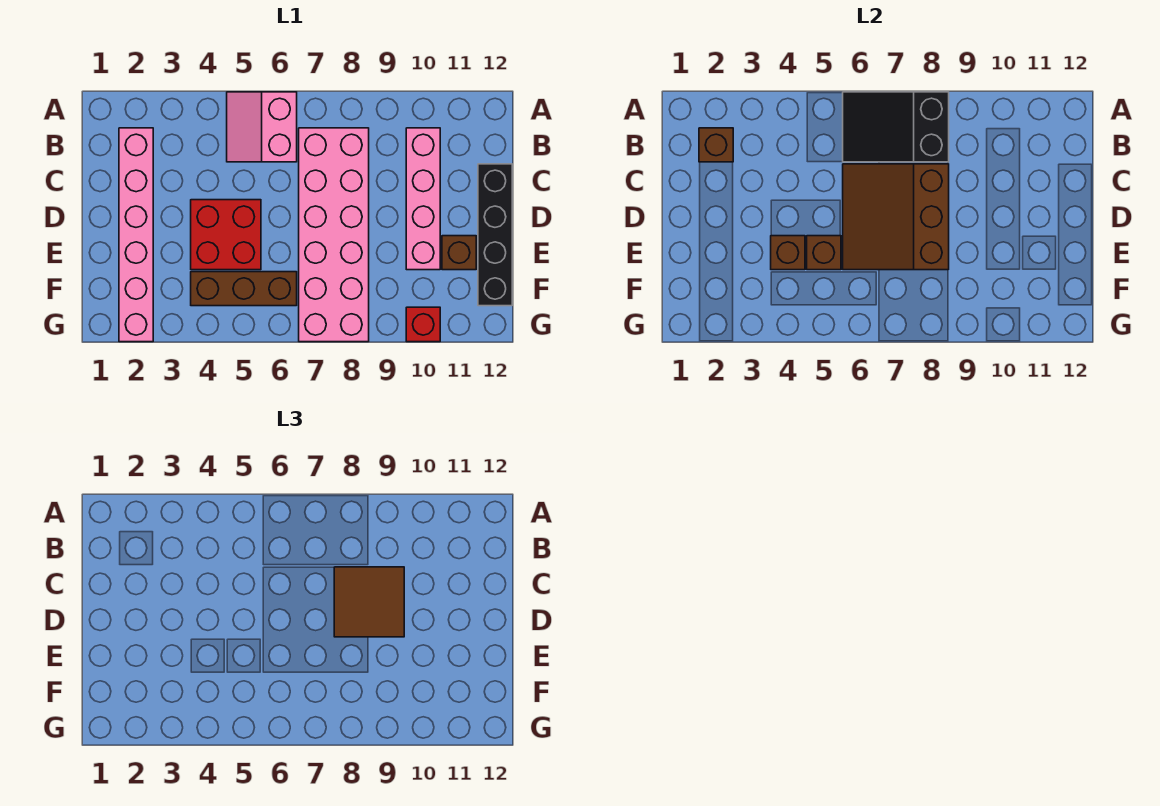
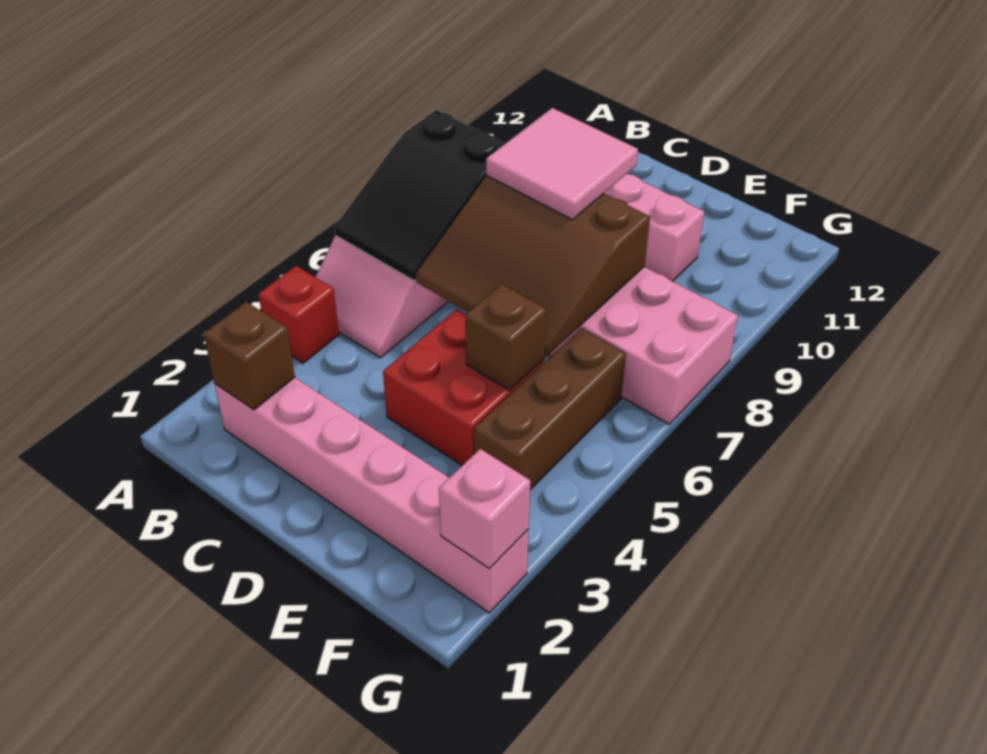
brown 2x2 tile [334,567,404,637] -> pink 2x2 tile [486,108,638,220]
black 1x4 brick [478,164,512,306] -> none
brown 1x1 brick [771,236,805,270] -> none
brown 1x1 brick [442,236,476,270] -> none
none -> pink 1x1 brick [439,449,530,569]
red 1x1 brick [406,307,440,342] -> red 1x1 brick moved to [258,266,339,363]

